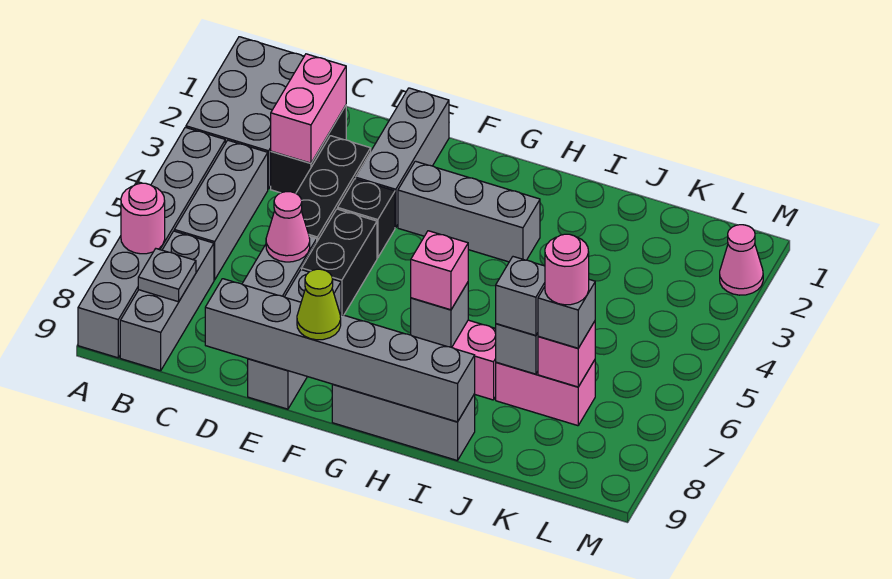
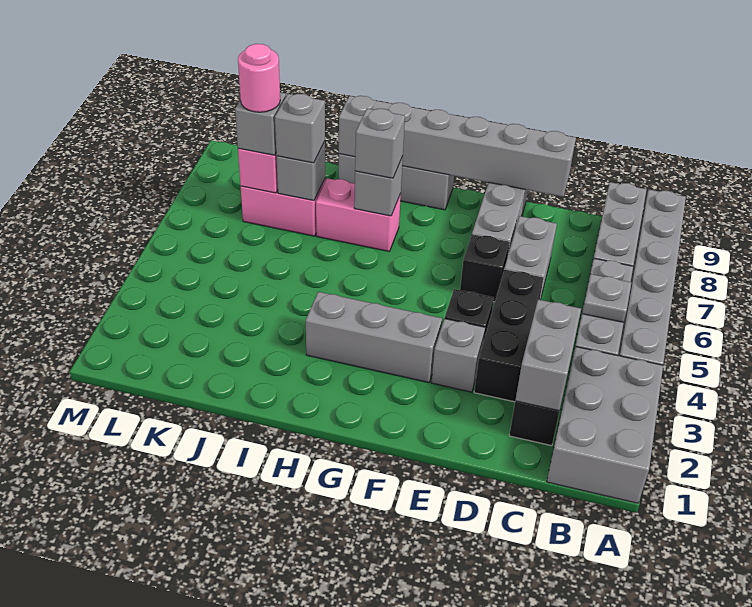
pink 1x1 round brick [121,183,165,254] -> none
grey 1x1 plate [138,249,196,302] -> grey 1x1 plate moved to [582,274,631,322]
pink 1x2 brick [271,54,346,163] -> grey 1x2 brick [515,300,581,411]
pink 1x1 cone [266,192,310,262] -> none
grey 1x3 brick [356,88,449,228] -> grey 1x1 brick [432,319,485,392]
black 1x2 brick [302,209,377,315] -> black 1x1 brick [460,234,510,302]
lime 1x1 cone [297,269,341,340] -> none
pink 1x1 brick [411,231,468,310] -> grey 1x1 brick [355,108,405,178]
pink 1x1 cone [720,225,763,295] -> none

